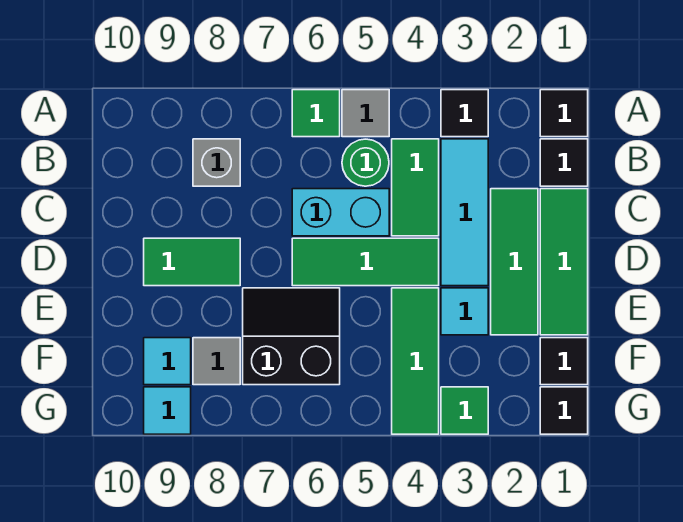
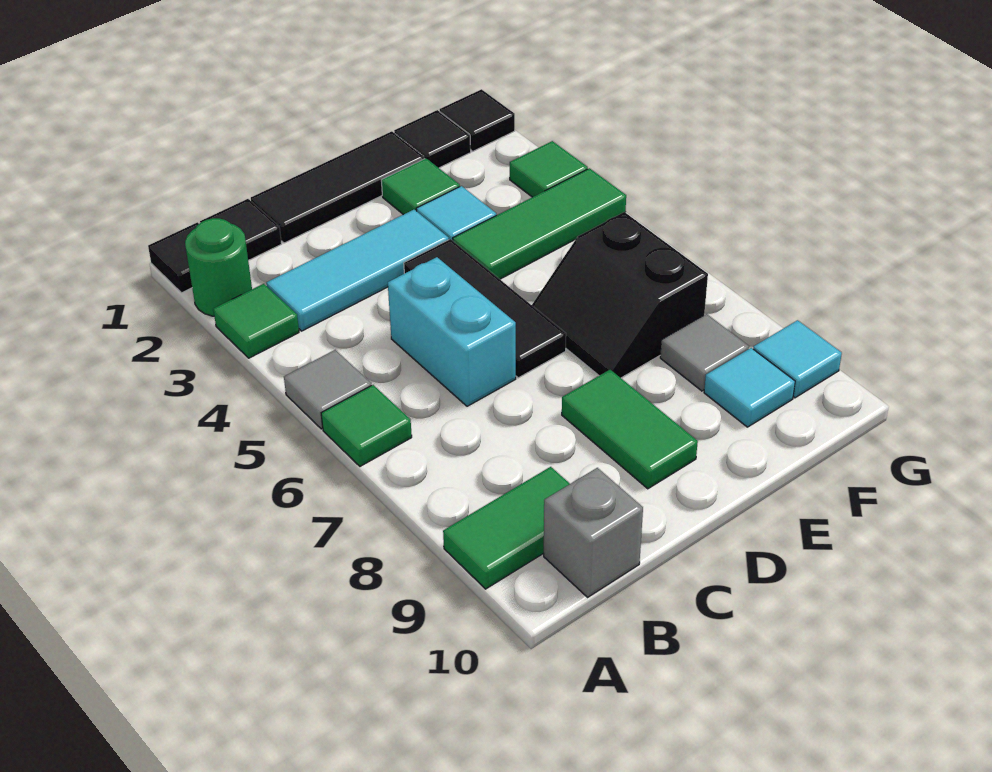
black 1x1 tile [441,90,488,137] -> green 1x1 tile [213,284,299,358]
green 1x2 tile [392,139,439,236] -> green 1x2 tile moved to [443,467,570,589]
green 1x1 round brick [342,139,389,186] -> green 1x1 round brick moved to [185,218,252,316]
grey 1x1 brick [193,139,240,186] -> grey 1x1 brick moved to [544,468,643,597]
green 1x3 tile [540,189,588,335] -> black 1x3 tile [251,131,425,243]
green 1x3 tile [491,189,538,335] -> green 1x1 tile [381,158,460,215]
green 1x3 tile [292,238,439,286] -> black 1x3 tile [404,239,566,378]

